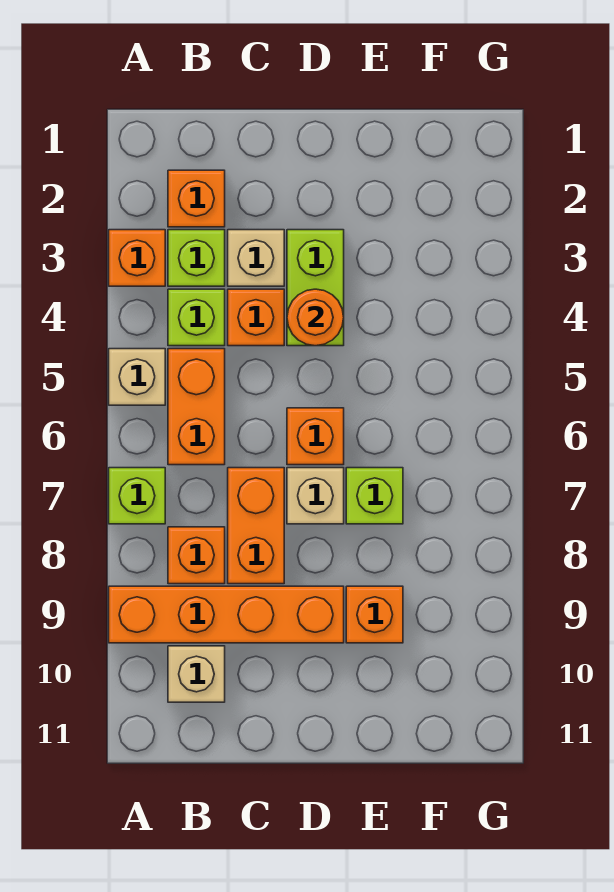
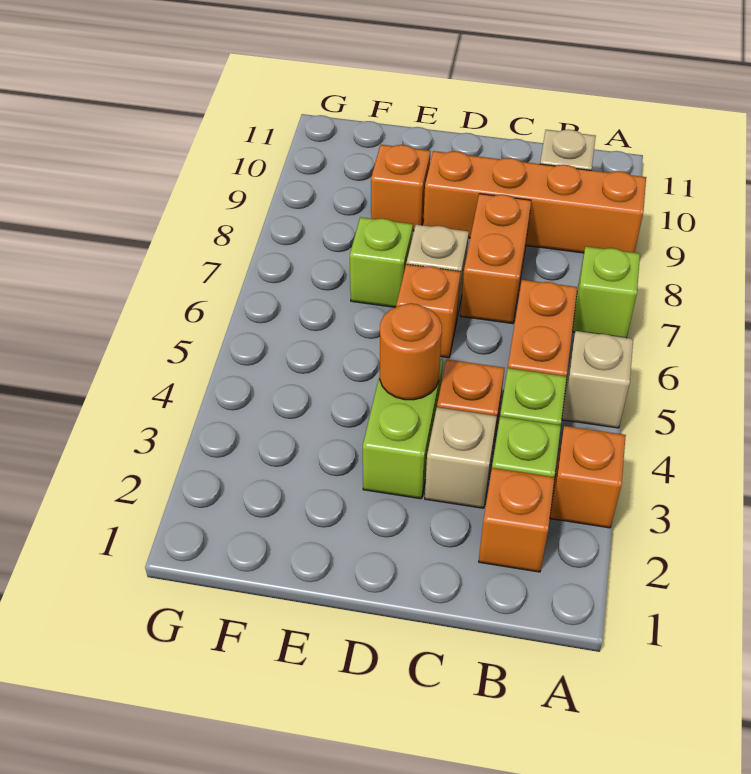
orange 1x1 brick [168,527,225,584] -> none

